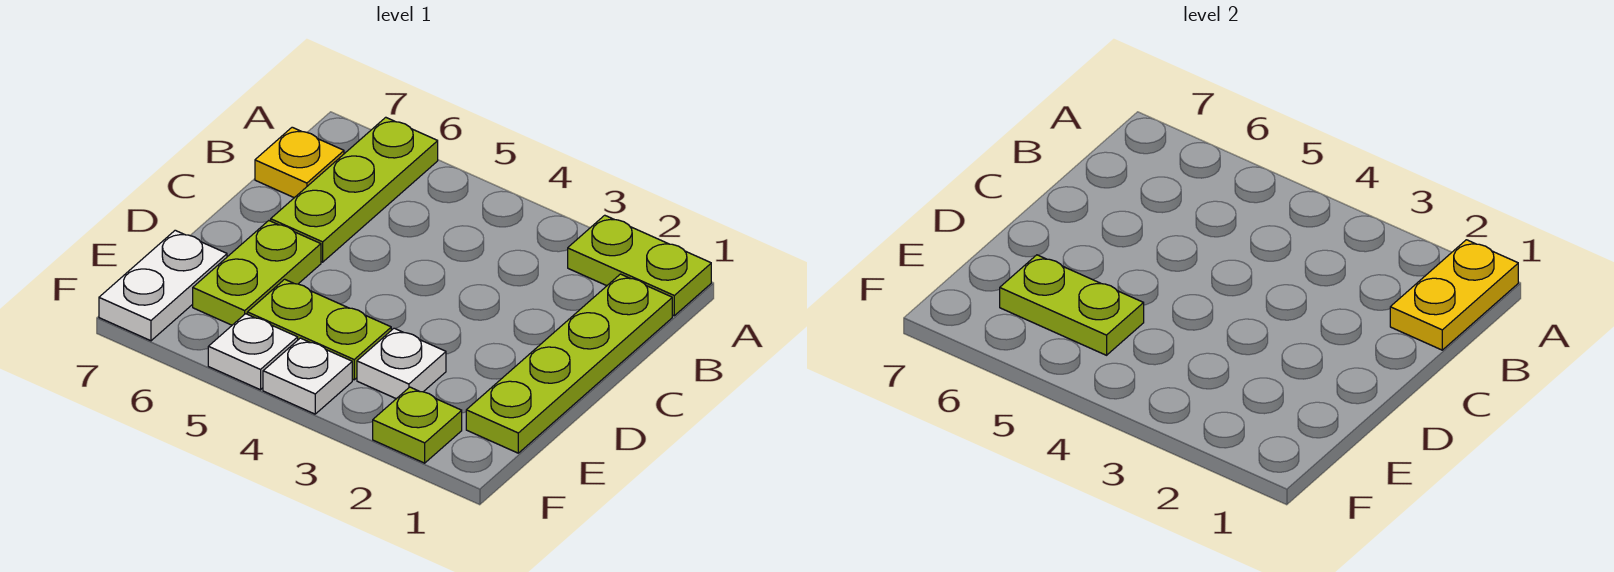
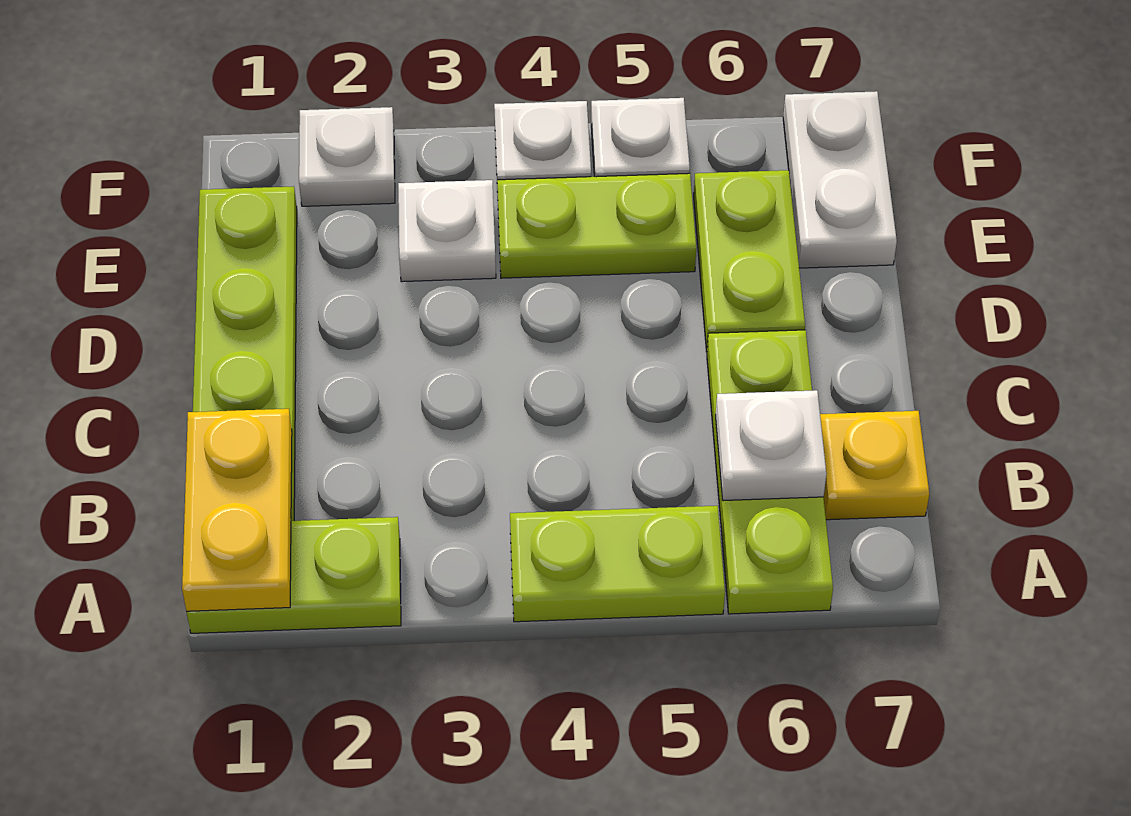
none -> white 1x1 plate [716,390,826,501]
lime 1x2 plate [1000,255,1144,355] -> lime 1x2 plate moved to [510,506,725,622]
lime 1x1 plate [373,387,462,463] -> white 1x1 plate [299,107,395,206]

